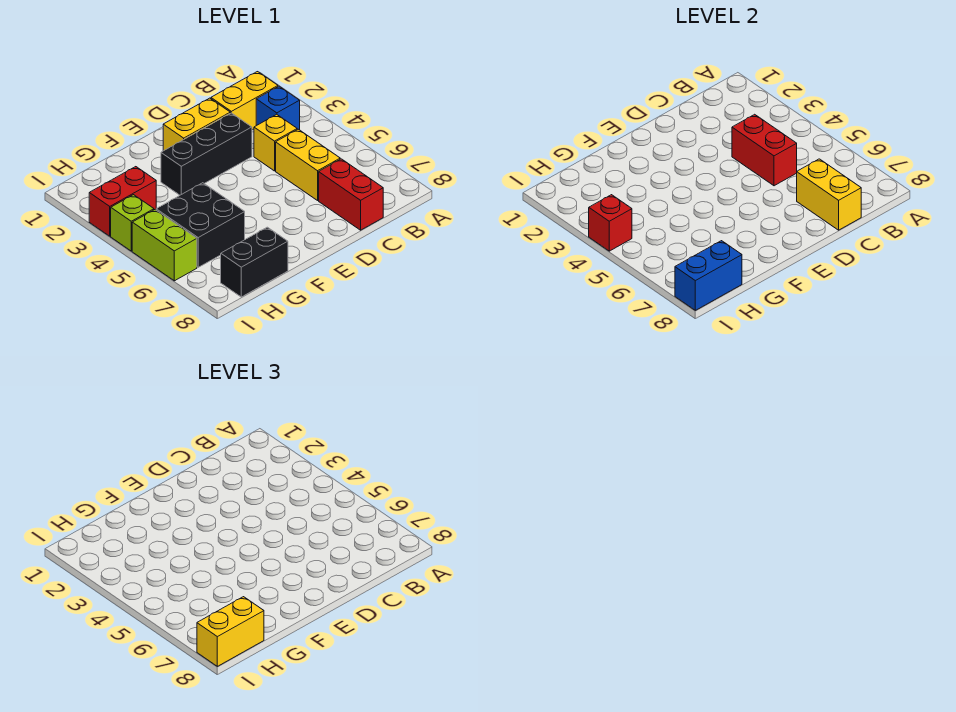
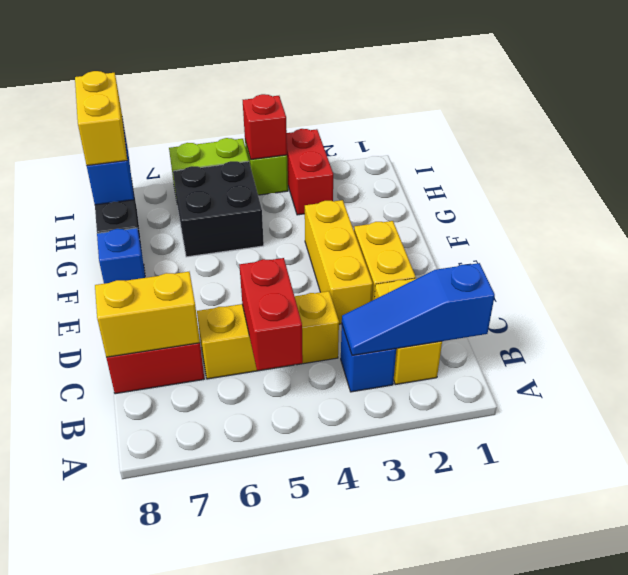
none -> blue 1x3 slope [342,263,495,355]
red 1x2 brick [732,114,797,186] -> red 1x2 brick turned to [239,258,303,371]
black 1x3 brick [161,113,252,195] -> yellow 1x3 brick [305,200,373,324]
none -> blue 1x1 brick [97,228,145,284]

